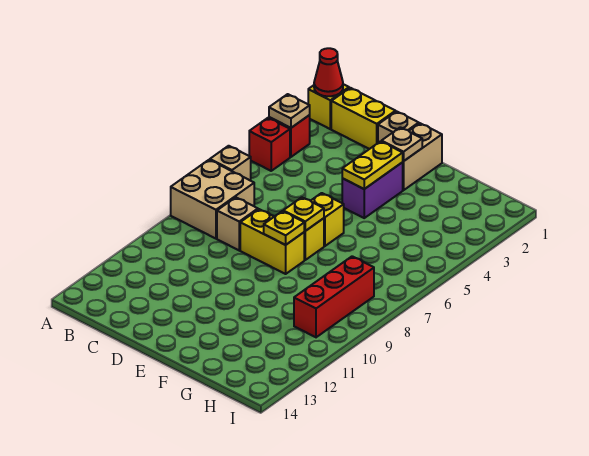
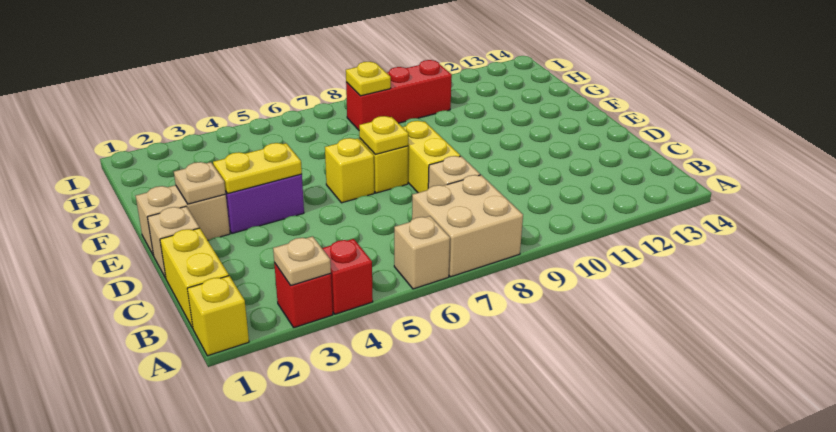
red 1x1 cone [314,48,343,96] -> none
yellow 1x1 plate [264,211,304,245] -> yellow 1x1 plate moved to [346,62,391,96]

